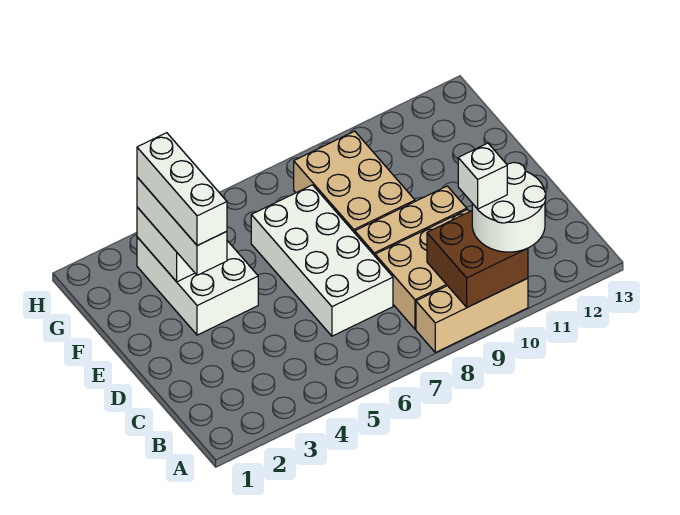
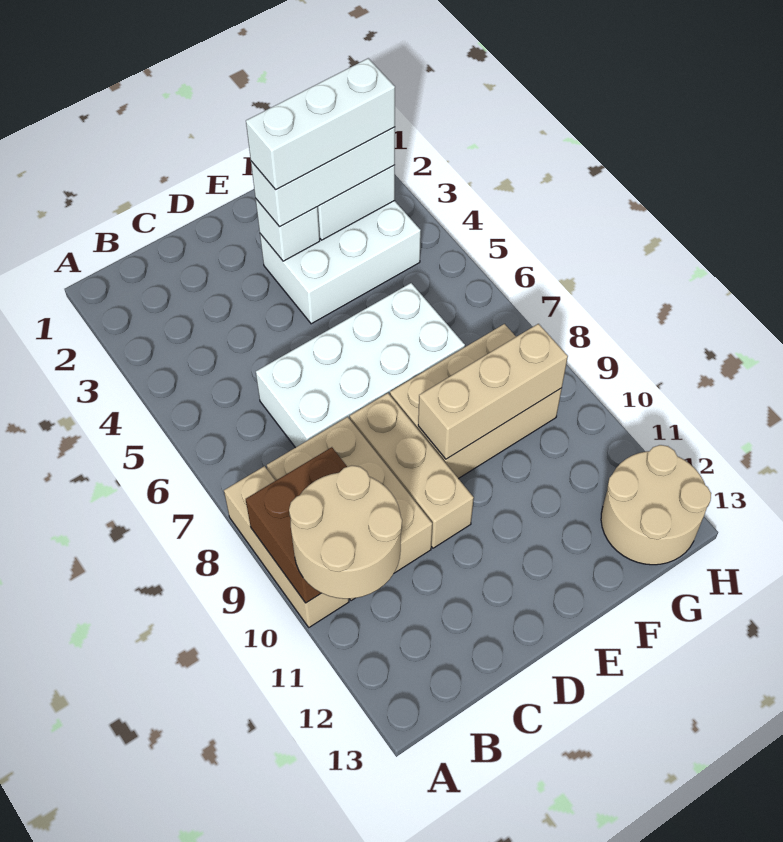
white 2x2 round brick [472,162,546,252] -> tan 2x2 round brick [289,466,402,599]
white 1x1 brick [458,143,507,209] -> white 1x1 brick moved to [256,199,320,261]
none -> tan 1x3 brick [418,324,568,459]
none -> tan 2x2 round brick [601,445,711,565]

